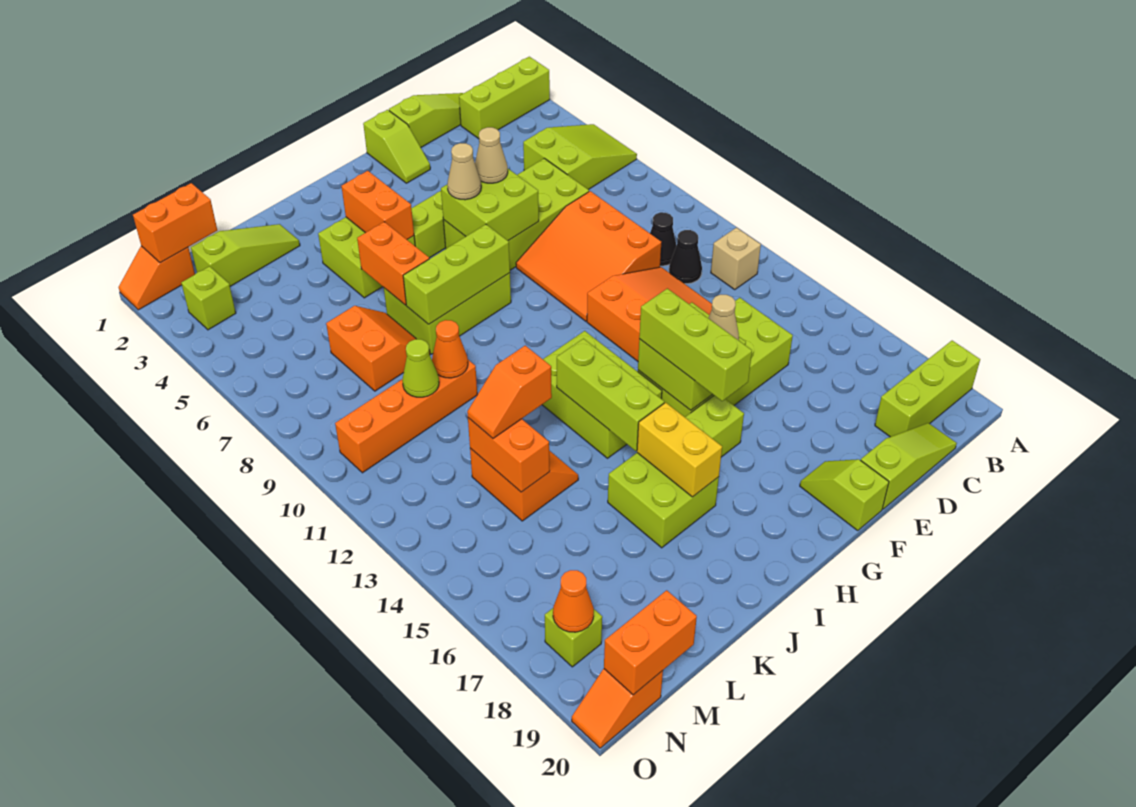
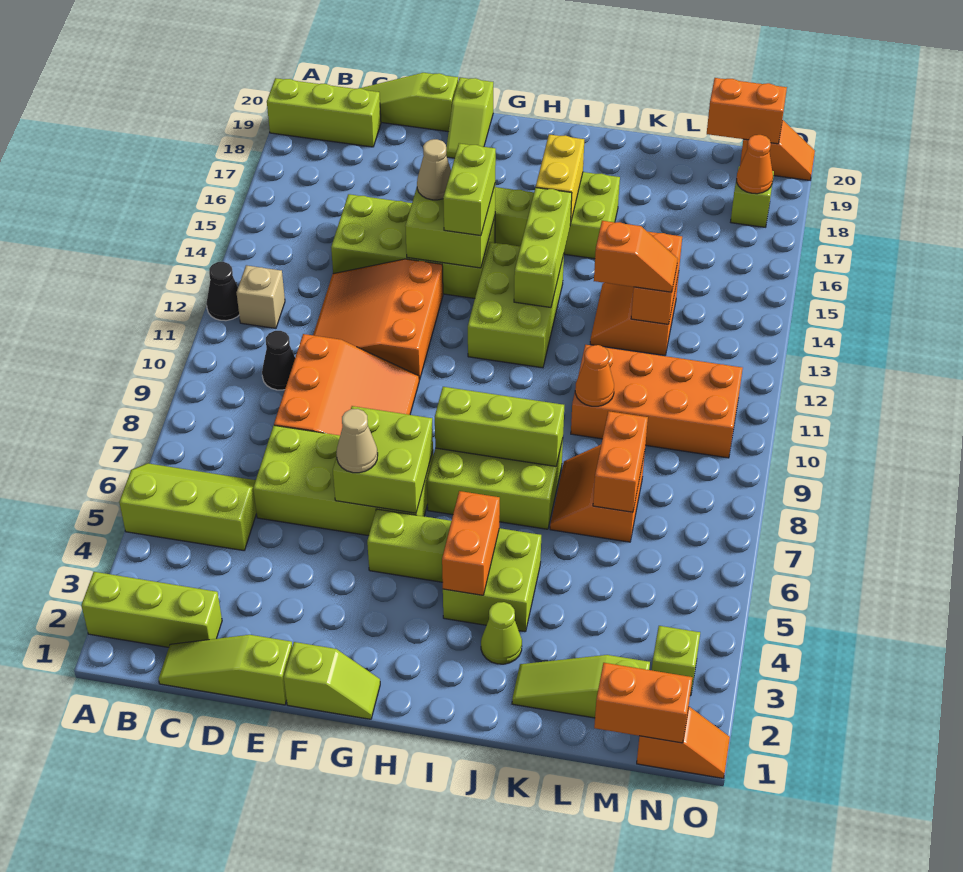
lime 2x3 slope [523,124,637,190] -> lime 2x3 slope turned to [119,463,256,551]
black 1x1 cone [669,230,702,284] -> black 1x1 cone moved to [206,262,239,321]
lime 1x2 slope [363,110,430,183] -> lime 1x2 slope turned to [284,642,380,719]
tan 1x1 cone [447,143,481,200] -> none
lime 1x3 brick [639,288,752,401] -> lime 1x2 brick [443,143,496,236]
orange 1x2 brick [357,222,429,305] -> orange 1x2 brick moved to [593,411,648,512]
orange 1x4 brick [335,360,477,473] -> orange 2x4 brick [571,345,743,458]
lime 1x1 cone [402,339,439,397] -> lime 1x1 cone moved to [481,602,522,664]

